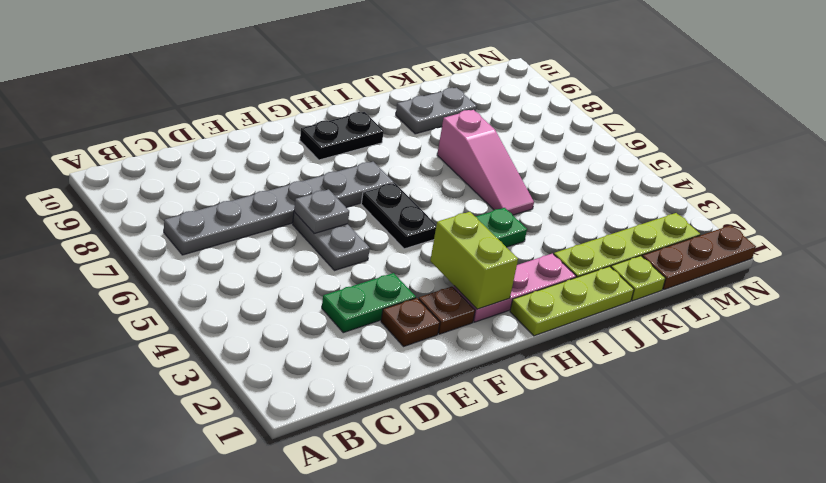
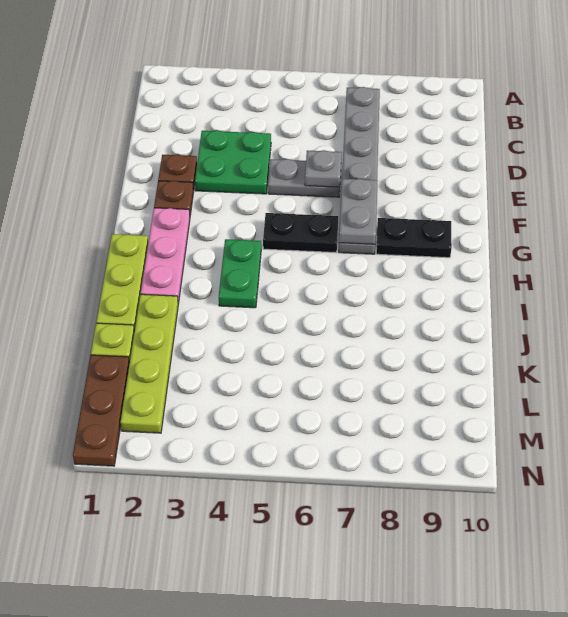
green 1x2 plate [322,273,416,333] -> green 2x2 plate [195,130,271,194]
lime 1x2 brick [430,212,518,309] -> none
black 1x2 plate [300,112,384,160] -> black 1x2 plate turned to [376,218,452,258]
pink 1x3 slope [437,110,534,215] -> none
grey 1x2 plate [396,88,477,134] -> grey 1x2 plate moved to [339,179,378,244]

